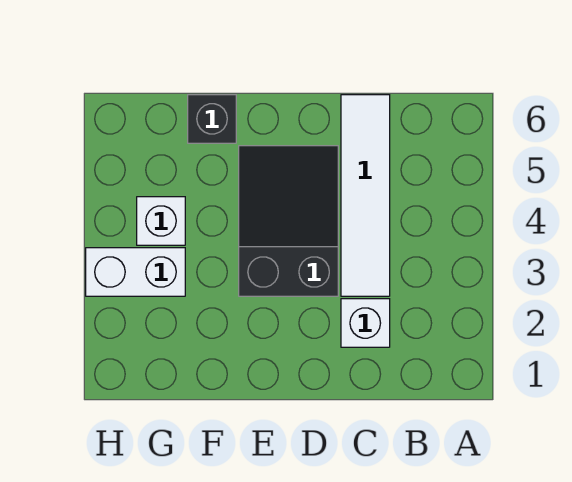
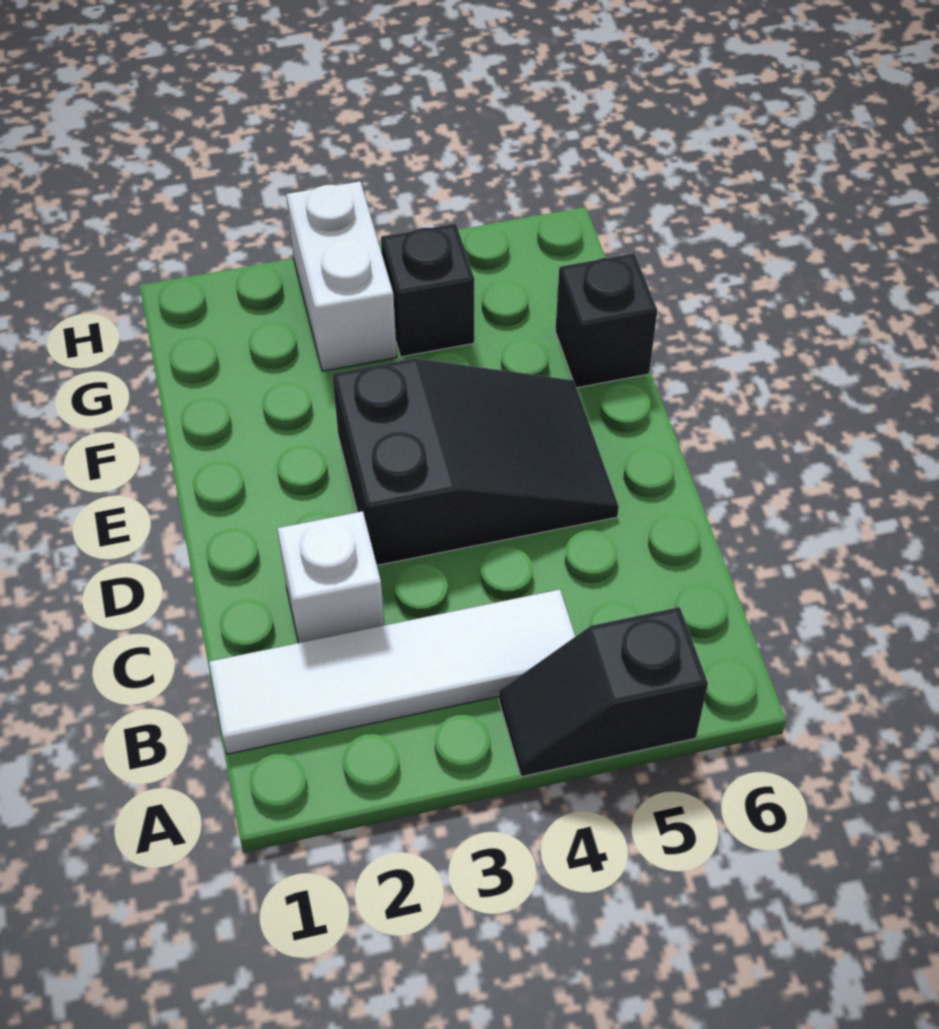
none -> black 1x2 slope [499,607,708,777]
white 1x4 tile [341,95,390,296] -> white 1x4 tile moved to [209,589,575,754]
white 1x1 brick [137,197,185,245] -> black 1x1 brick [381,224,474,357]

